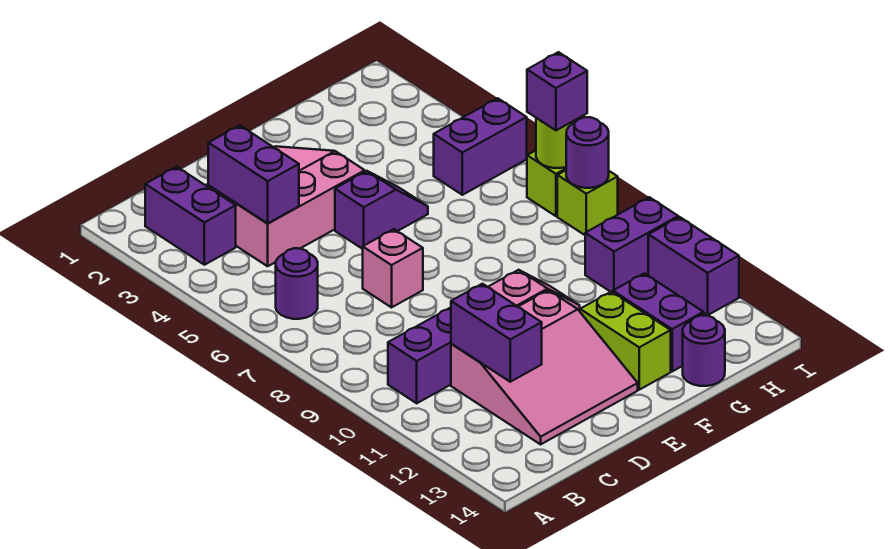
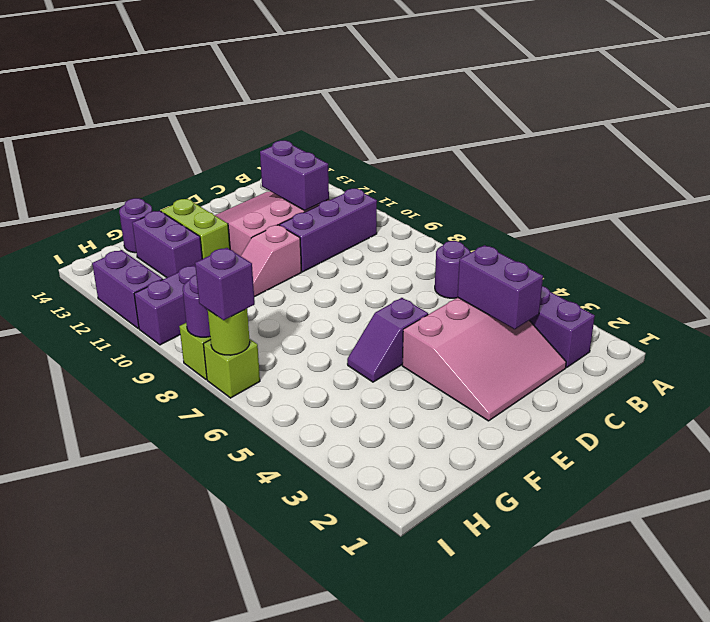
pink 1x1 brick [363,229,423,307] -> none
purple 1x2 brick [434,98,527,195] -> none

